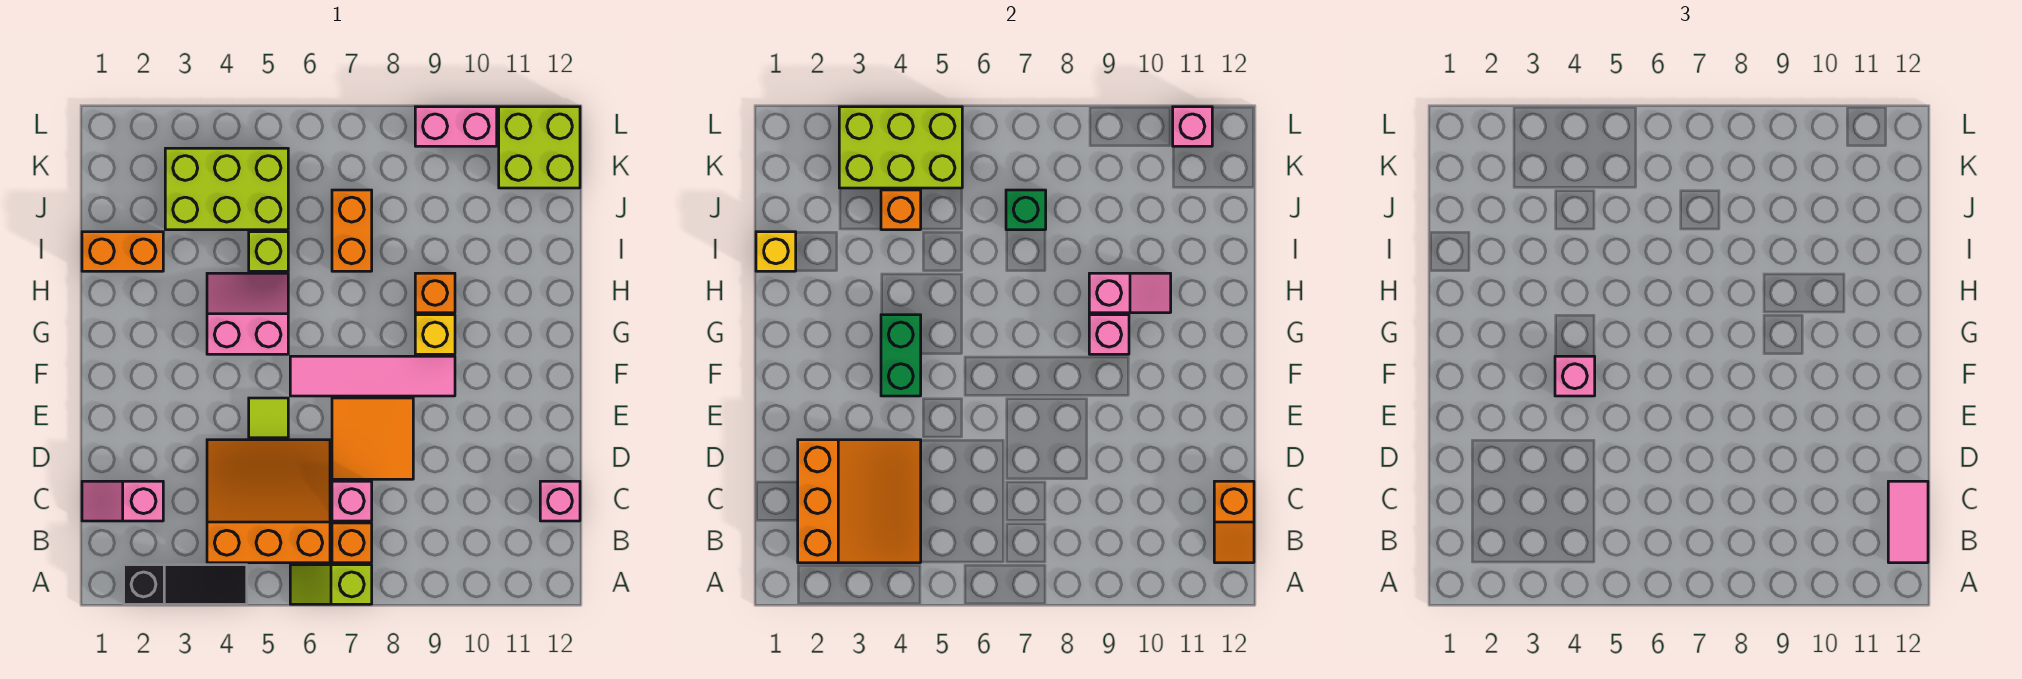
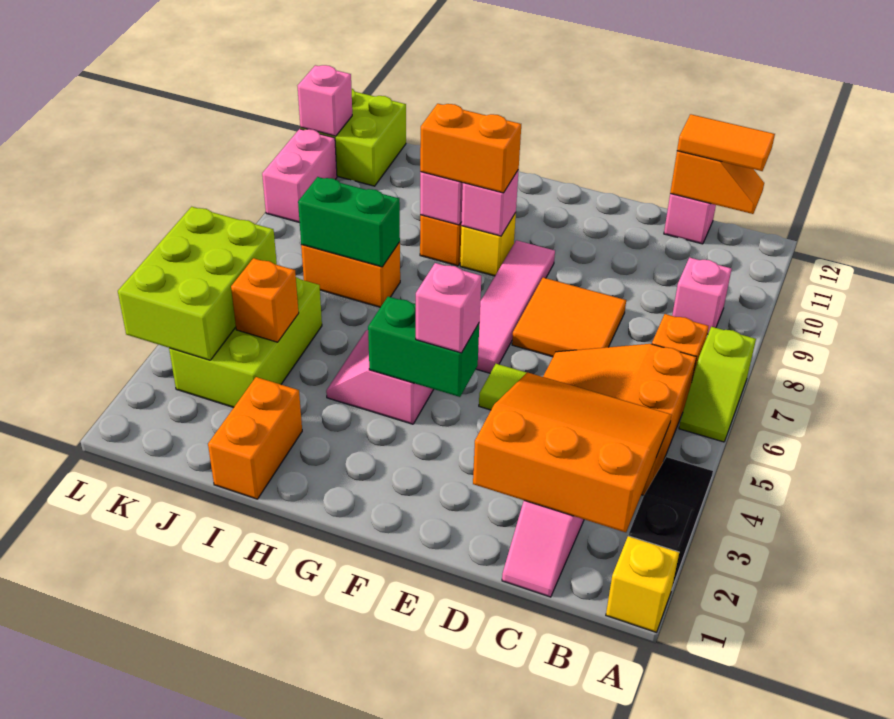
pink 1x2 tile [1888,481,1928,563] -> orange 1x2 tile [677,114,775,171]
pink 1x1 brick [332,481,372,521] -> pink 1x1 brick moved to [672,257,732,334]
none -> orange 1x2 brick [420,104,521,193]
yellow 1x1 brick [756,232,796,271] -> yellow 1x1 brick moved to [606,536,679,632]
lime 1x1 brick [249,232,288,271] -> none
green 1x1 brick [1006,190,1046,230] -> green 1x2 brick [298,177,400,267]

